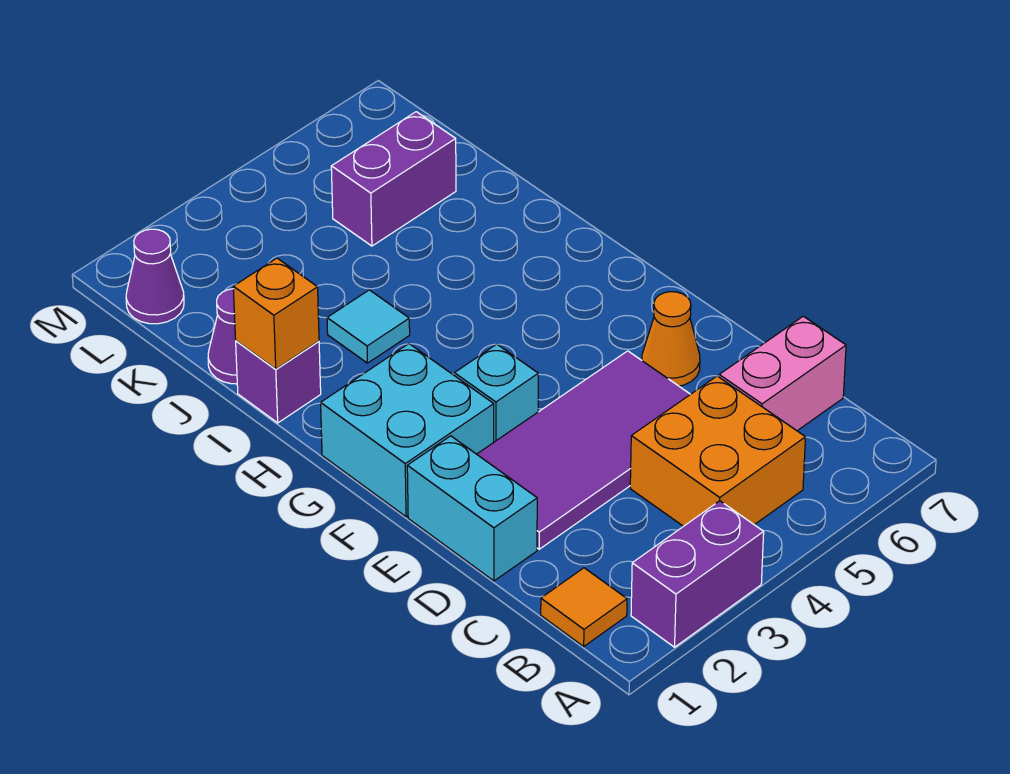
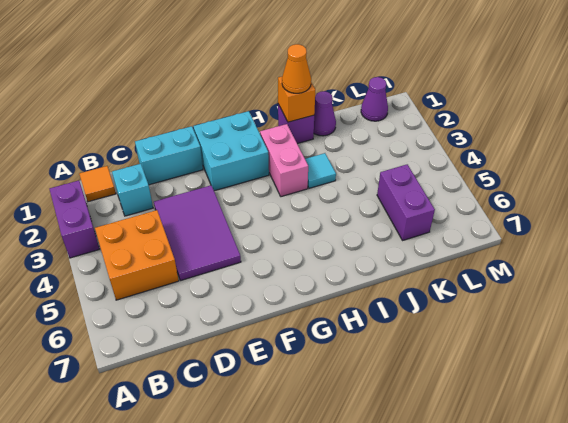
pink 1x2 brick [719,316,846,431] -> pink 1x2 brick moved to [260,124,308,197]
purple 2x4 tile [477,351,690,549] -> purple 2x3 tile [154,185,241,281]
orange 1x1 cone [642,292,700,386] -> orange 1x1 cone moved to [282,44,311,93]
cyan 1x1 brick [454,344,538,442] -> cyan 1x1 brick moved to [112,164,153,216]

